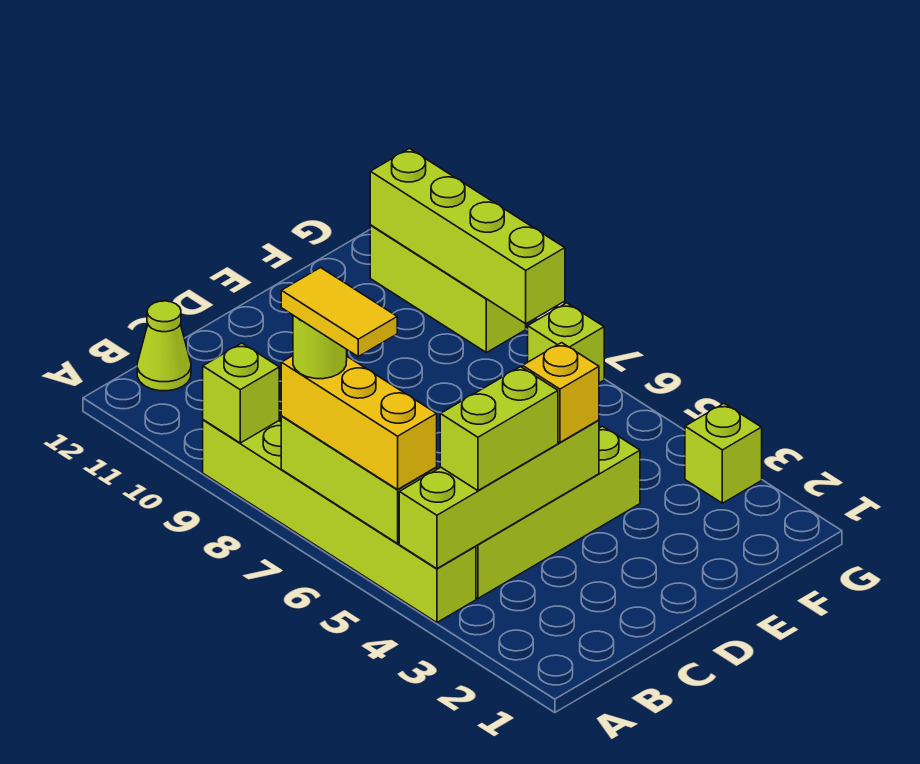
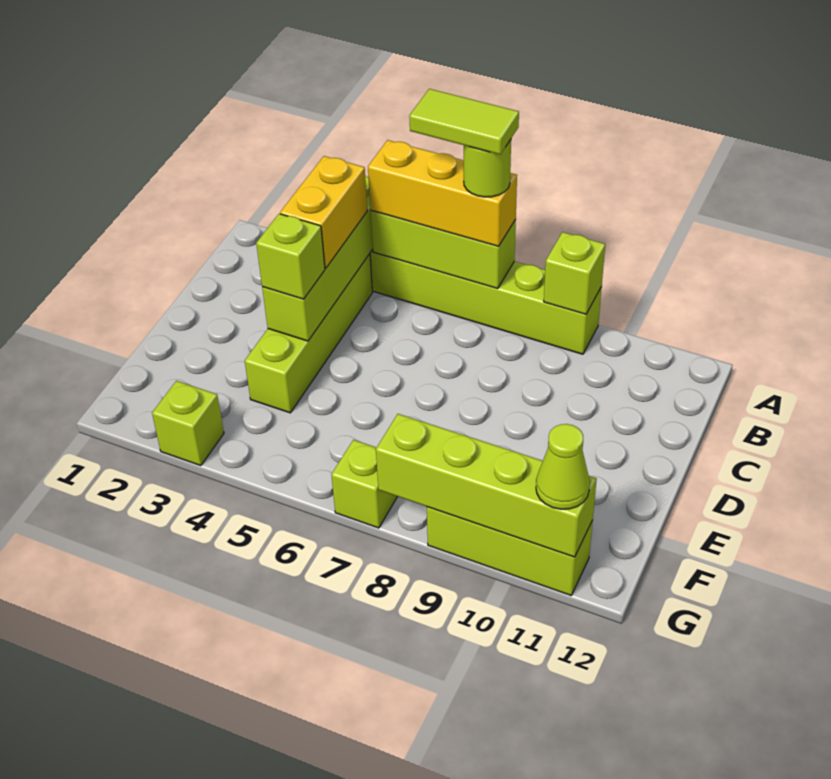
yellow 1x2 tile [281,268,397,356] -> lime 1x2 tile [409,89,519,155]
lime 1x2 brick [440,367,558,491] -> yellow 1x2 brick [280,156,367,268]
lime 1x1 cone [137,301,191,391] -> lime 1x1 cone moved to [536,424,590,509]
yellow 1x1 brick [523,343,599,442] -> lime 1x1 brick [256,214,325,299]

